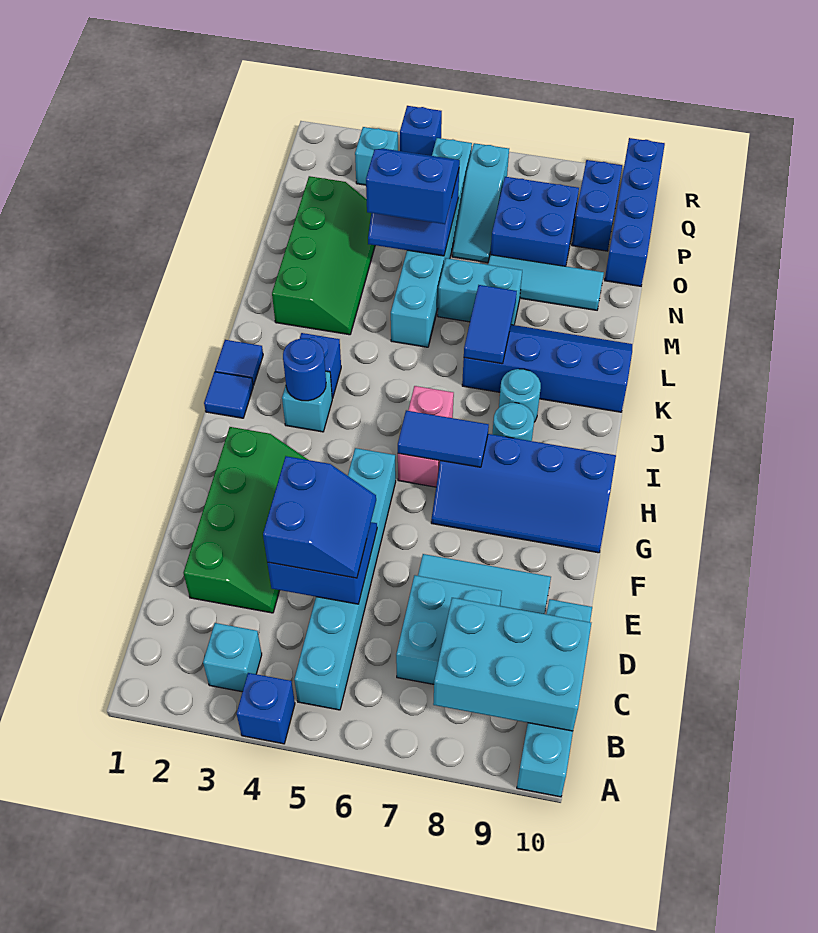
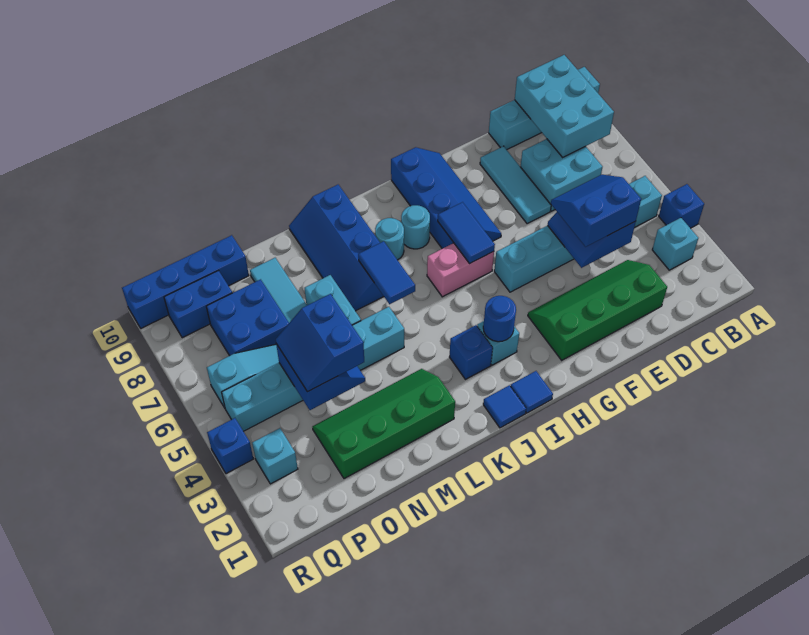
blue 1x2 tile [464,285,517,364] -> blue 1x2 tile turned to [358,241,415,304]

